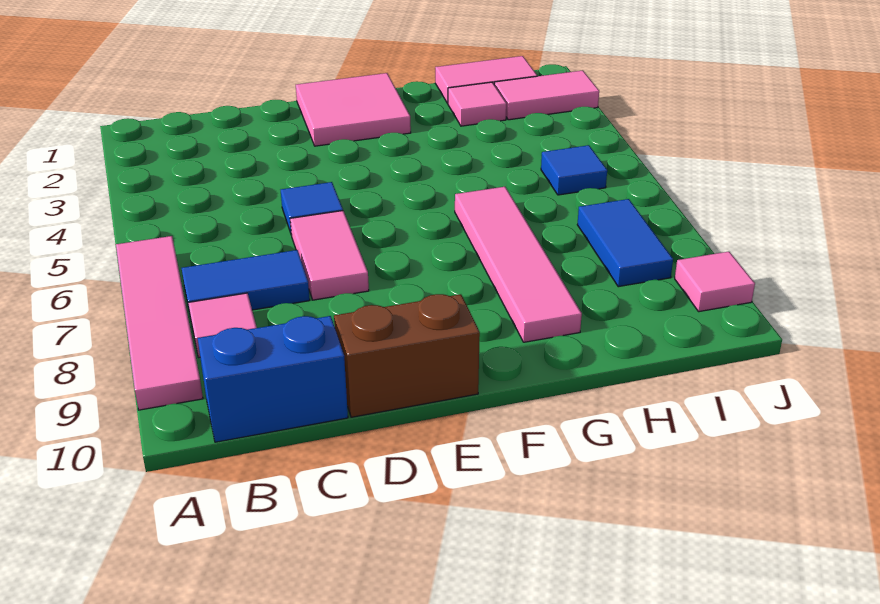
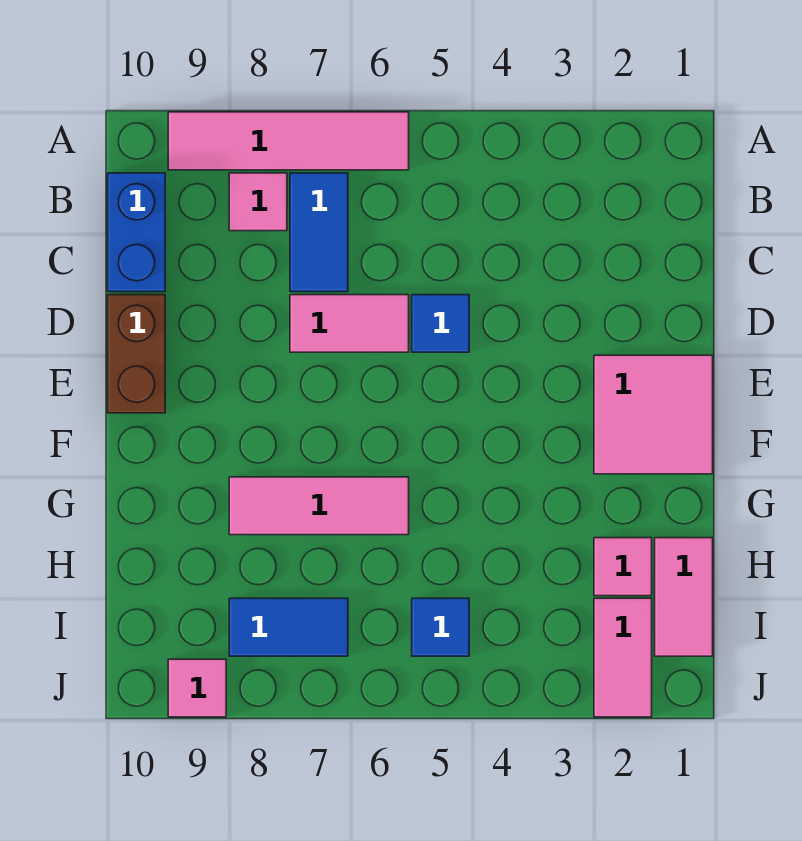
pink 1x4 tile [455,187,582,342] -> pink 1x3 tile [229,477,409,535]

